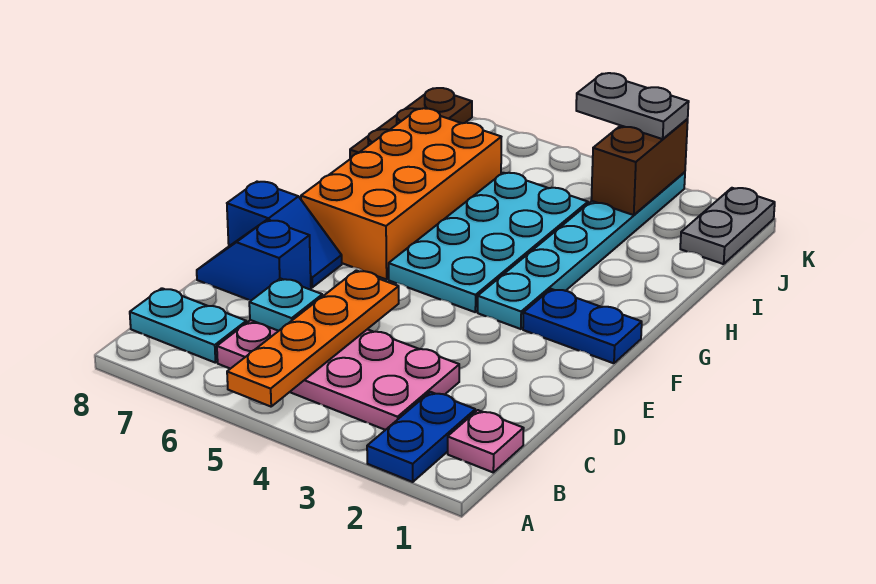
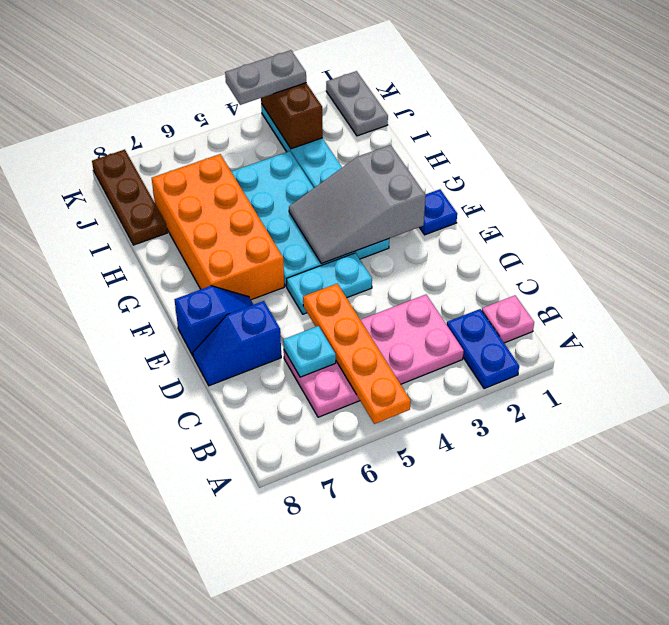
cyan 1x2 plate [130,288,246,363] -> cyan 1x2 plate moved to [287,253,372,314]
blue 1x2 plate [523,289,642,363] -> blue 1x1 plate [419,189,457,235]
none -> grey 2x3 slope [289,145,426,263]

